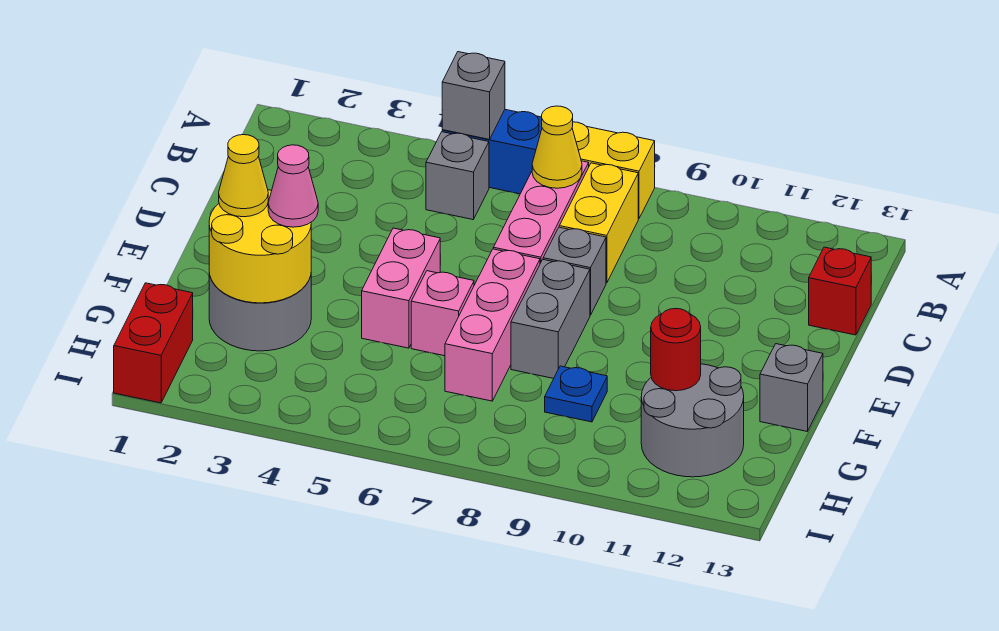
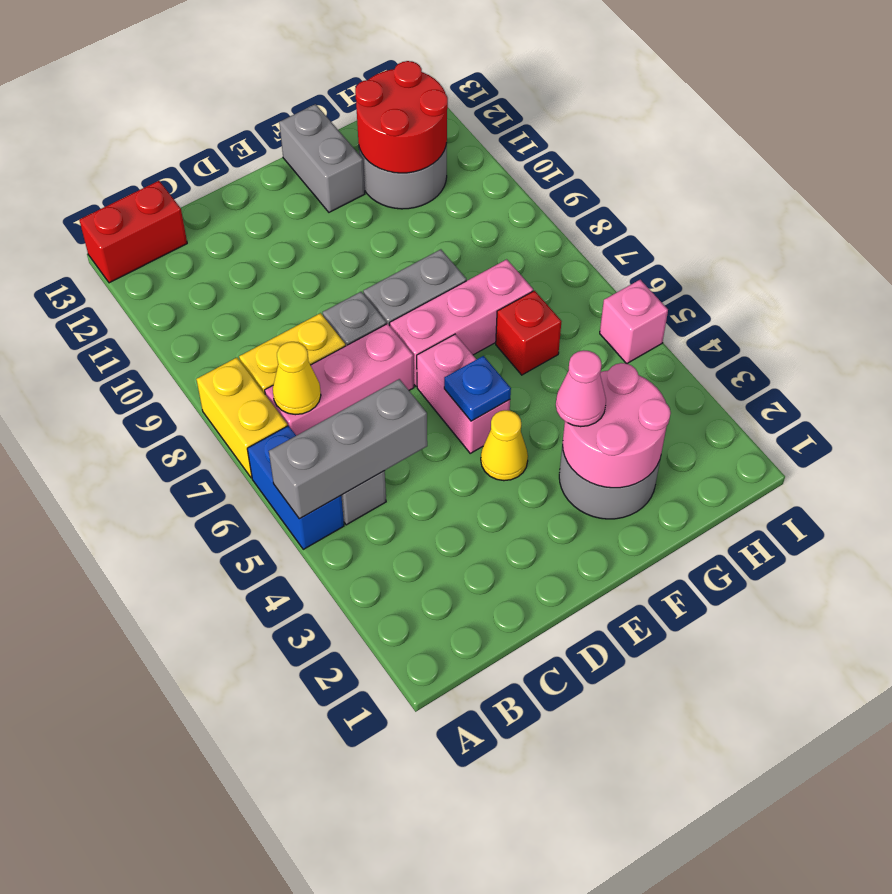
grey 1x1 brick [442,52,505,139] -> grey 1x3 brick [269,379,427,519]
red 1x1 brick [809,247,871,335] -> red 1x1 brick moved to [496,291,562,375]
pink 1x2 brick [362,228,440,348] -> pink 1x2 brick turned to [417,334,510,453]
yellow 2x2 round brick [209,190,311,303] -> pink 2x2 round brick [562,363,671,488]
yellow 1x1 cone [219,135,268,217] -> yellow 1x1 cone moved to [481,410,528,481]
pink 1x1 brick [411,271,474,356] -> pink 1x1 brick moved to [600,280,668,364]
grey 1x1 brick [760,344,823,431] -> grey 1x2 brick [279,104,365,212]
blue 1x1 plate [545,366,607,422] -> blue 1x1 plate moved to [444,356,511,421]
red 1x1 round brick [651,309,701,391] -> red 2x2 round brick [355,61,448,173]
red 1x2 brick [114,283,193,403] -> red 1x2 brick moved to [79,181,187,283]

